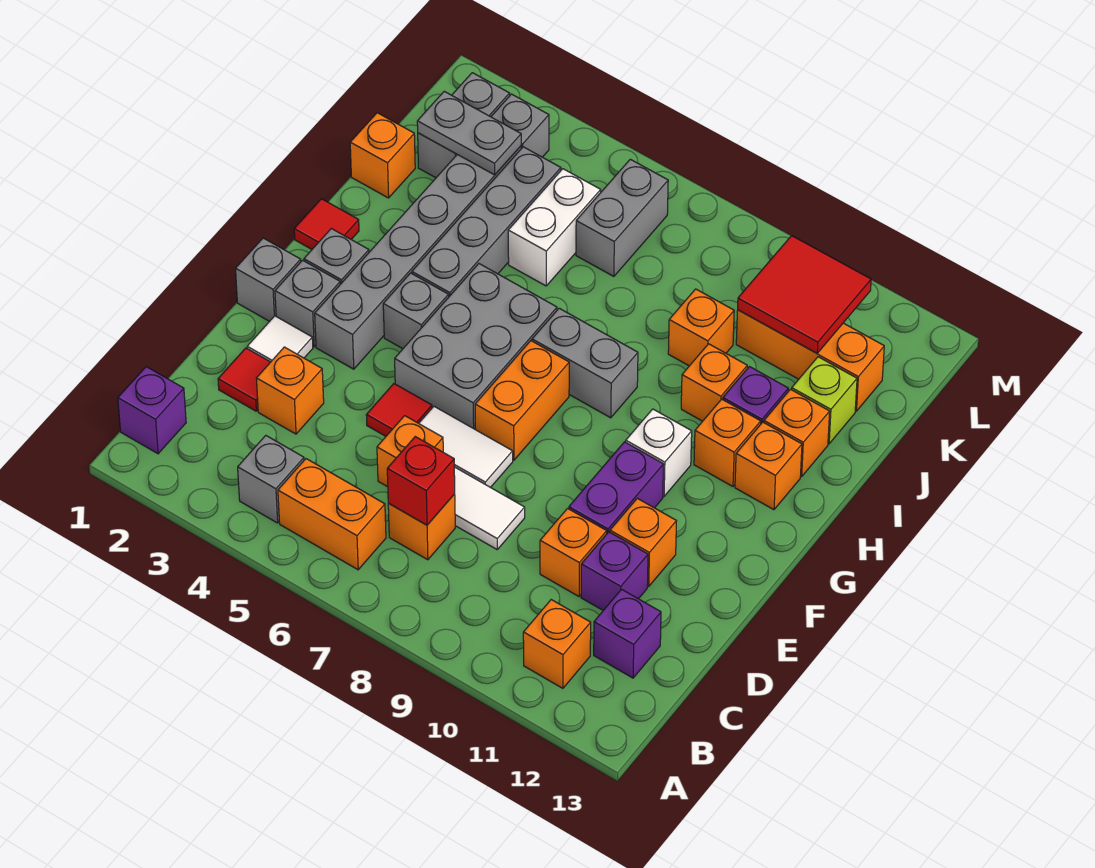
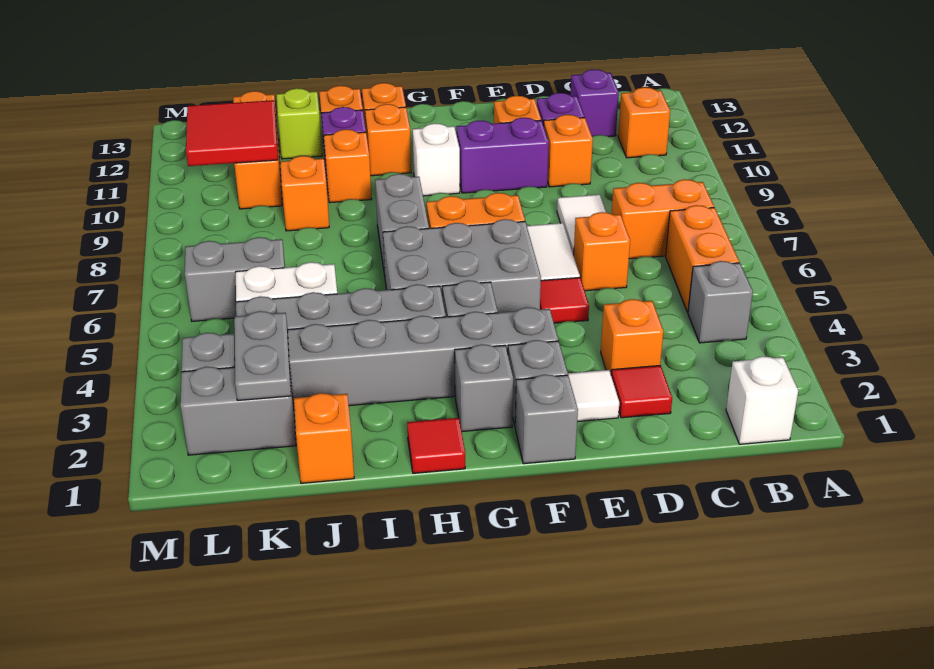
purple 1x1 brick [118,367,186,454] -> white 1x1 brick [726,356,798,444]
orange 1x1 brick [388,494,455,560] -> orange 1x2 brick [612,179,714,259]
red 1x1 brick [387,437,455,525] -> none

